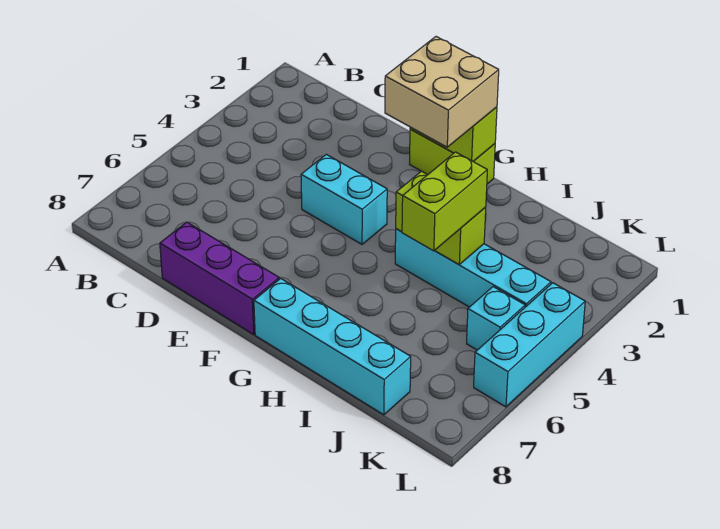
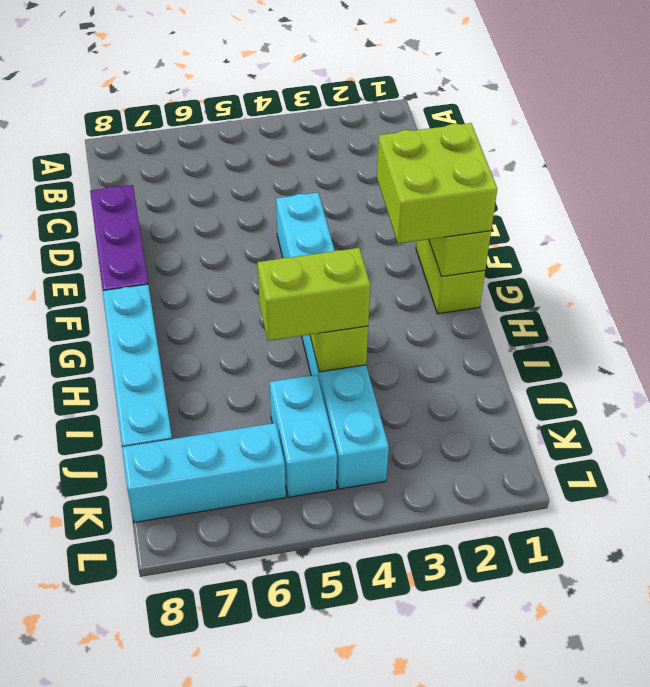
tan 2x2 brick [385,37,499,147] -> lime 2x2 brick [377,123,497,244]
cyan 1x1 brick [467,287,525,350] -> cyan 1x2 brick [270,375,337,497]
cyan 1x3 brick [474,283,585,407] -> cyan 1x3 brick moved to [122,423,286,522]

